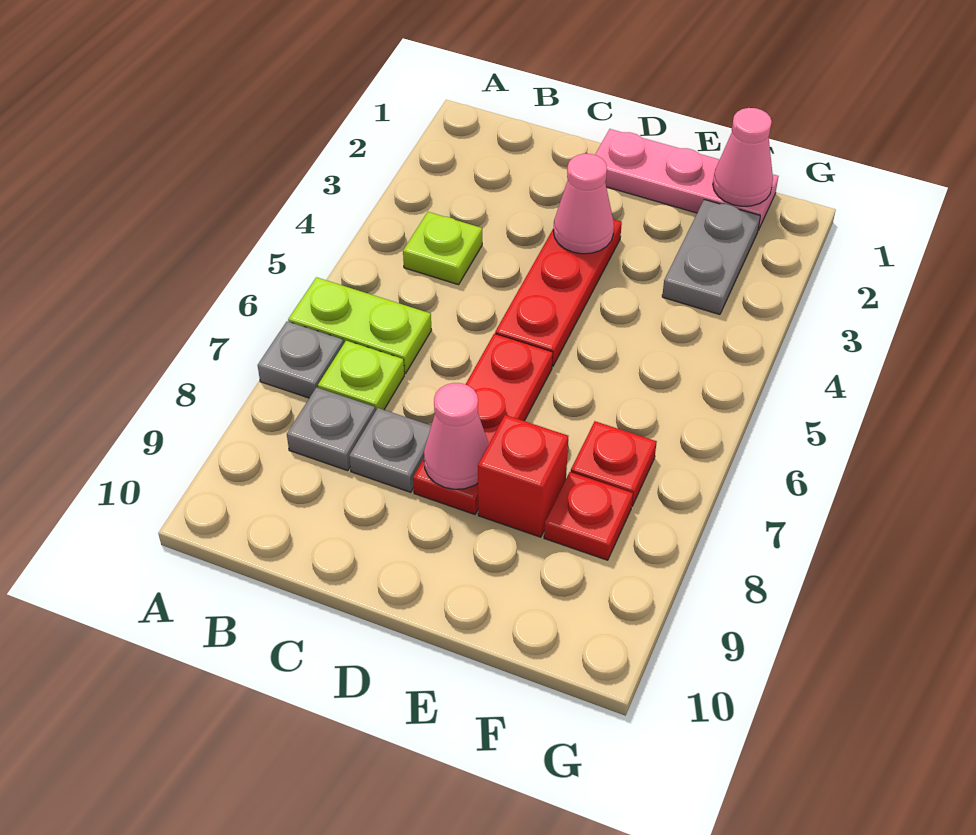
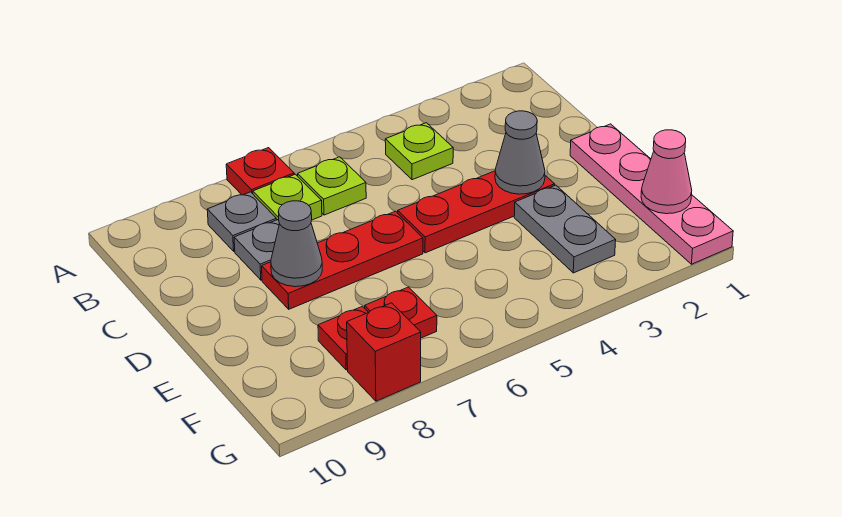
lime 1x2 plate [288,277,431,373] -> lime 1x1 plate [298,157,366,215]
grey 1x1 plate [258,321,344,398] -> red 1x1 plate [226,148,294,195]
pink 1x3 plate [595,129,779,230] -> pink 1x4 plate [570,124,733,264]
pink 1x1 cone [553,154,614,254] -> grey 1x1 cone [495,111,545,194]
pink 1x1 cone [424,383,489,489] -> grey 1x1 cone [271,201,322,287]
red 1x1 brick [478,415,568,537] -> red 1x1 brick moved to [347,303,421,401]
grey 1x2 plate [662,200,760,315] -> grey 1x2 plate turned to [514,185,616,273]

